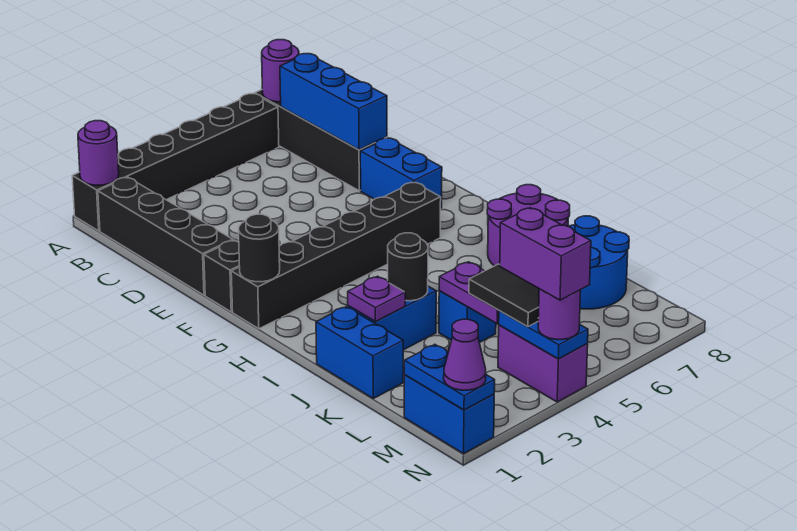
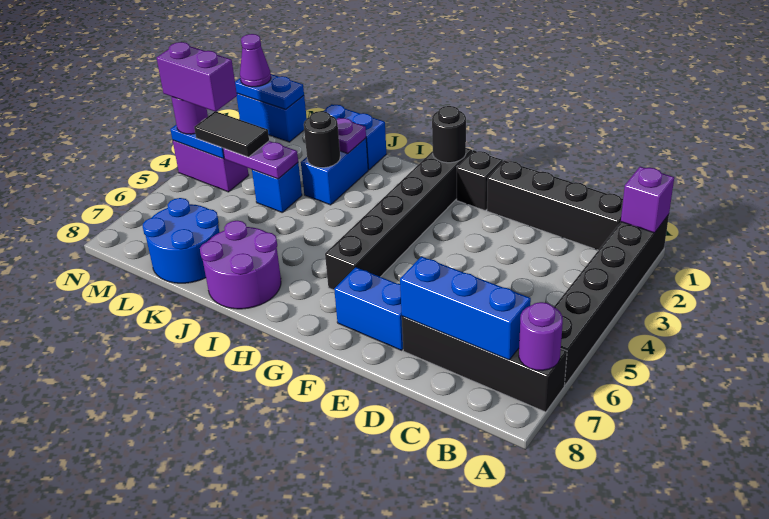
purple 1x1 round brick [78,121,119,185] -> purple 1x1 brick [621,167,674,233]

